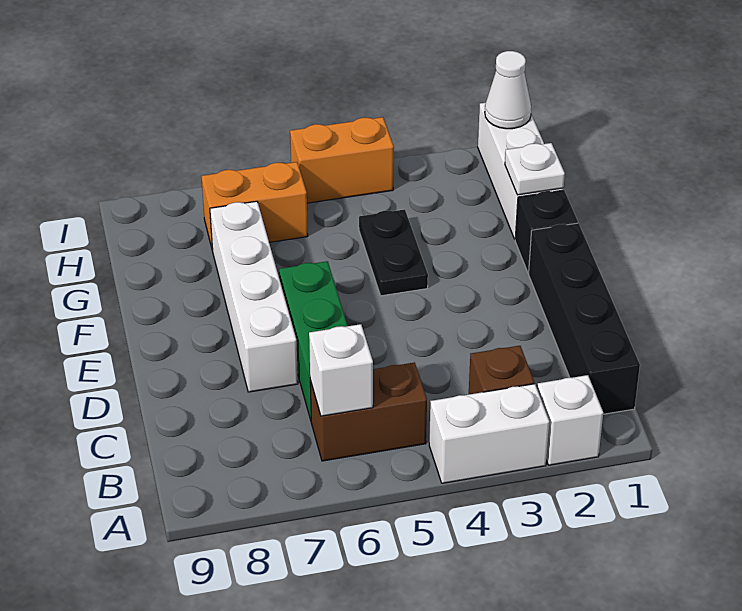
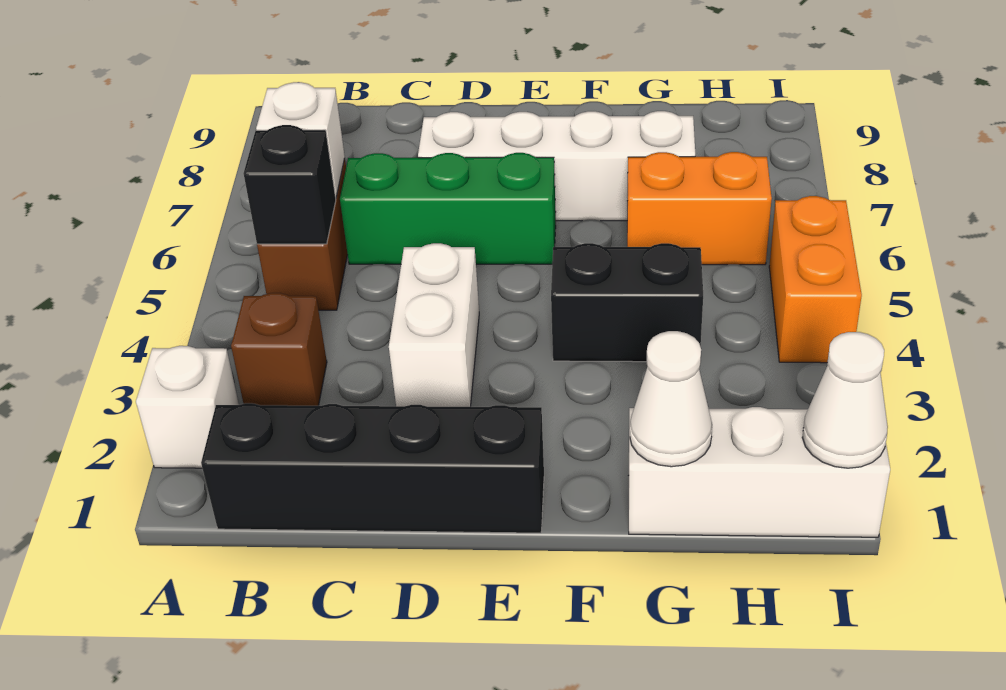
white 1x2 brick [429,384,549,483] -> white 1x2 brick moved to [389,243,479,407]
black 1x1 brick [515,190,578,273] -> black 1x1 brick moved to [244,125,336,244]
black 1x2 plate [359,210,428,296] -> black 1x2 brick [551,243,703,362]
white 1x1 plate [505,143,565,195] -> white 1x1 cone [630,331,712,467]
orange 1x2 brick [201,162,308,251] -> orange 1x2 brick turned to [627,152,772,265]

